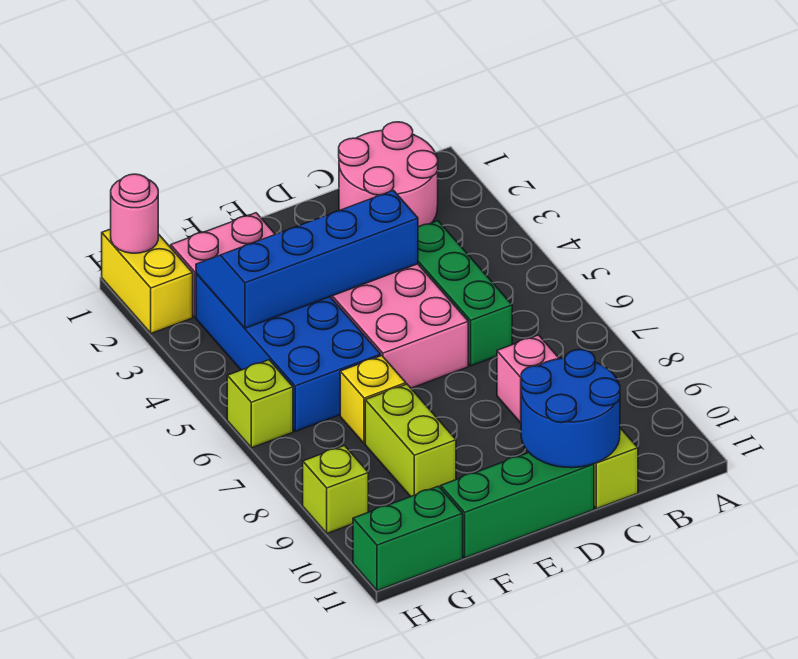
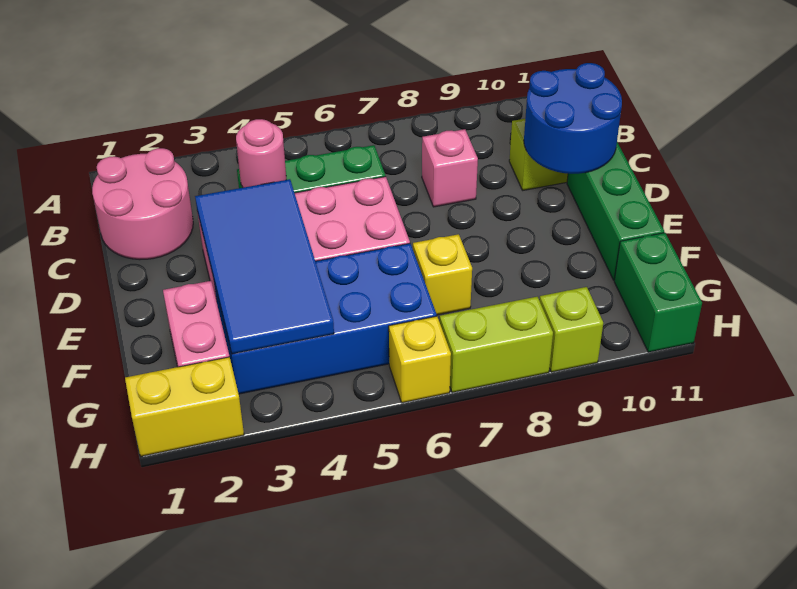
blue 2x4 slope [196,190,418,328] -> blue 2x4 tile [195,179,334,354]
lime 1x2 brick [365,384,456,496] -> lime 1x2 brick moved to [440,297,553,393]
pink 1x1 round brick [111,174,158,253] -> pink 1x1 round brick moved to [236,119,286,188]
lime 1x1 brick [227,360,293,448] -> yellow 1x1 brick [389,316,451,403]

